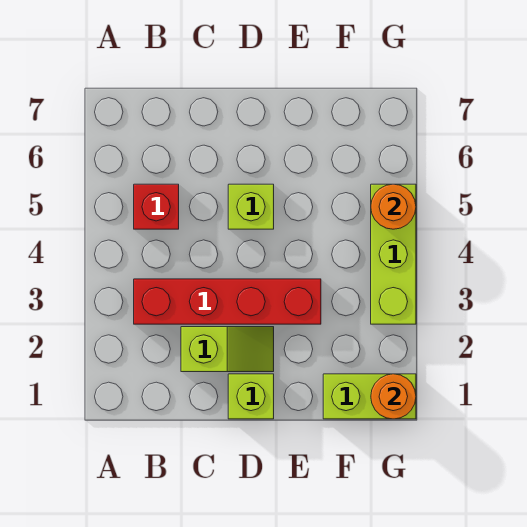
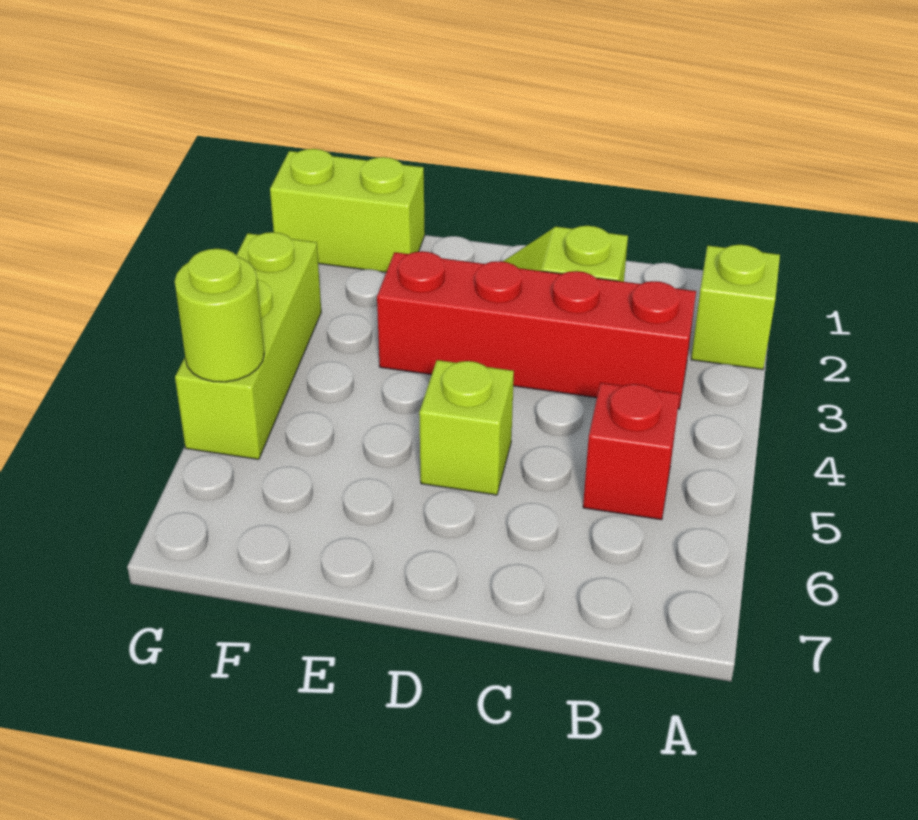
lime 1x1 brick [228,374,274,419] -> lime 1x1 brick moved to [691,245,780,370]
orange 1x1 round brick [371,374,416,419] -> none
orange 1x1 round brick [371,184,416,229] -> lime 1x1 round brick [175,249,264,382]

